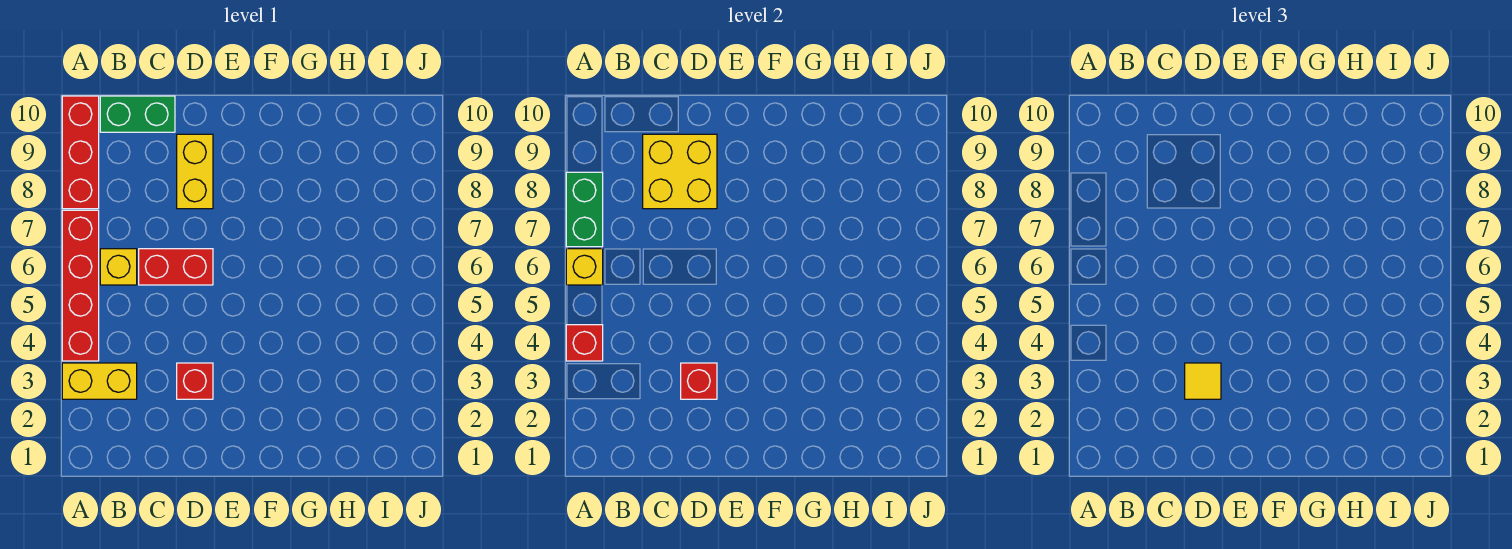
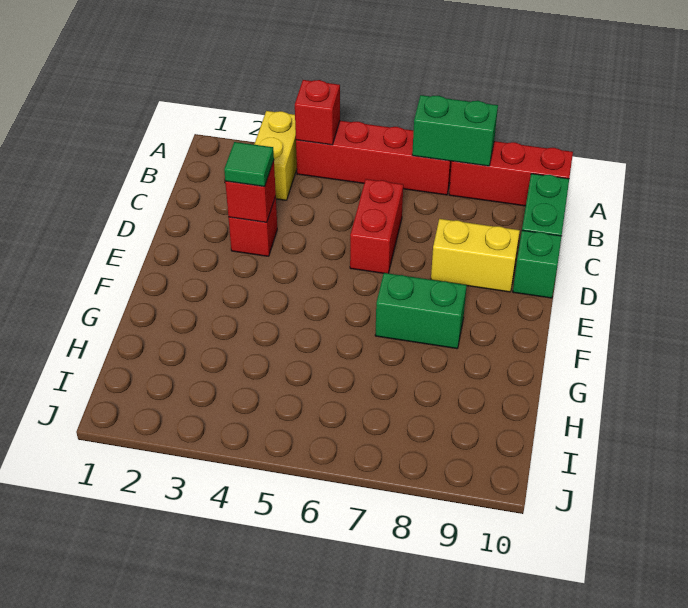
yellow 1x1 brick [566,249,603,285] -> none
yellow 1x1 brick [100,249,137,285] -> none
yellow 2x2 brick [643,134,717,209] -> none
yellow 1x1 tile [1185,363,1221,399] -> green 1x1 tile [224,142,274,187]
none -> green 1x1 brick [513,230,561,298]
none -> green 1x2 brick [375,273,467,349]

